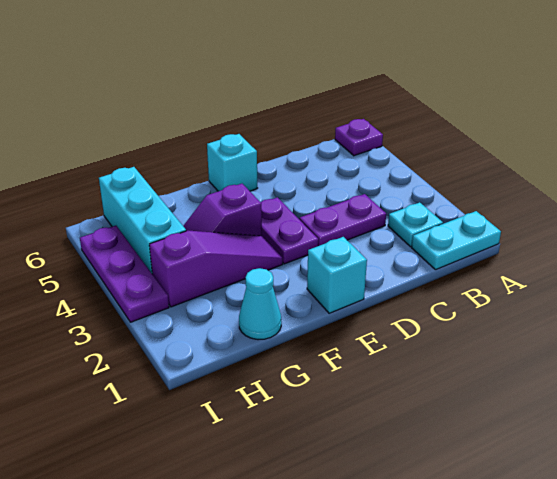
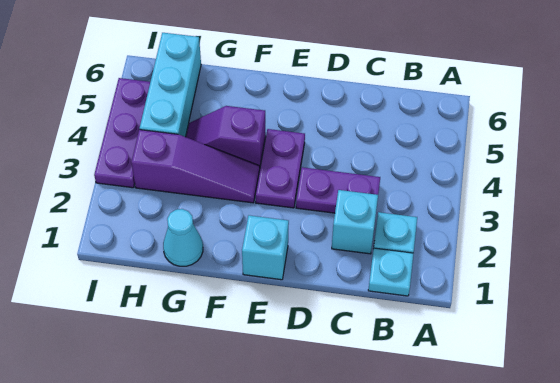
cyan 1x2 plate [412,211,501,270] -> cyan 1x1 plate [368,248,413,296]
purple 1x1 plate [335,119,383,156] -> none
cyan 1x1 brick [207,134,257,191] -> cyan 1x1 brick moved to [332,190,378,254]

